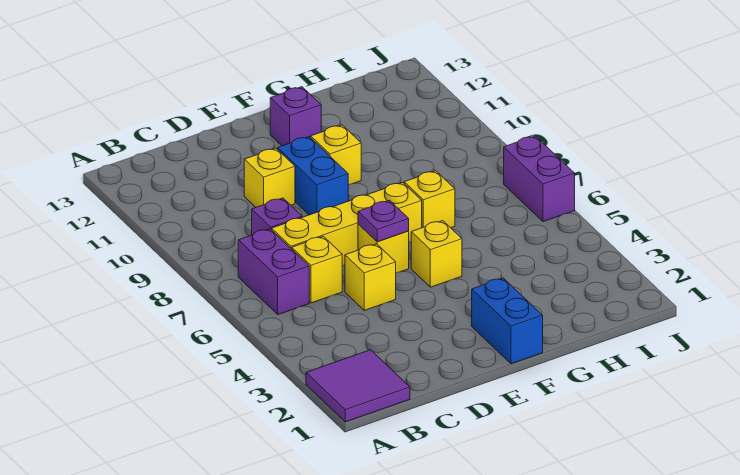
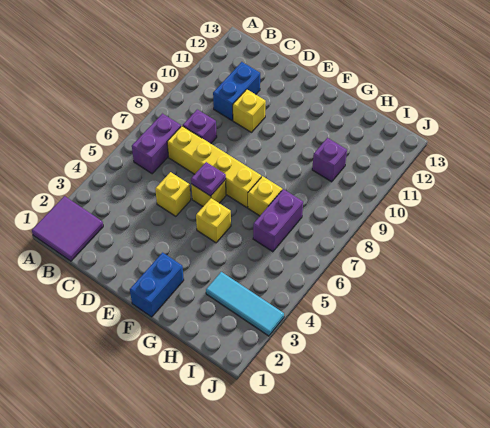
yellow 1x1 brick [292,236,342,303] -> none
blue 1x2 brick [278,137,348,215] -> blue 1x2 brick moved to [213,62,260,120]
yellow 1x1 brick [311,125,361,185] -> none
purple 1x1 brick [270,87,321,146] -> purple 1x1 brick moved to [312,138,347,182]
none -> cyan 1x3 tile [206,272,284,336]
purple 1x2 brick [504,136,575,222] -> purple 1x2 brick moved to [253,189,303,252]

